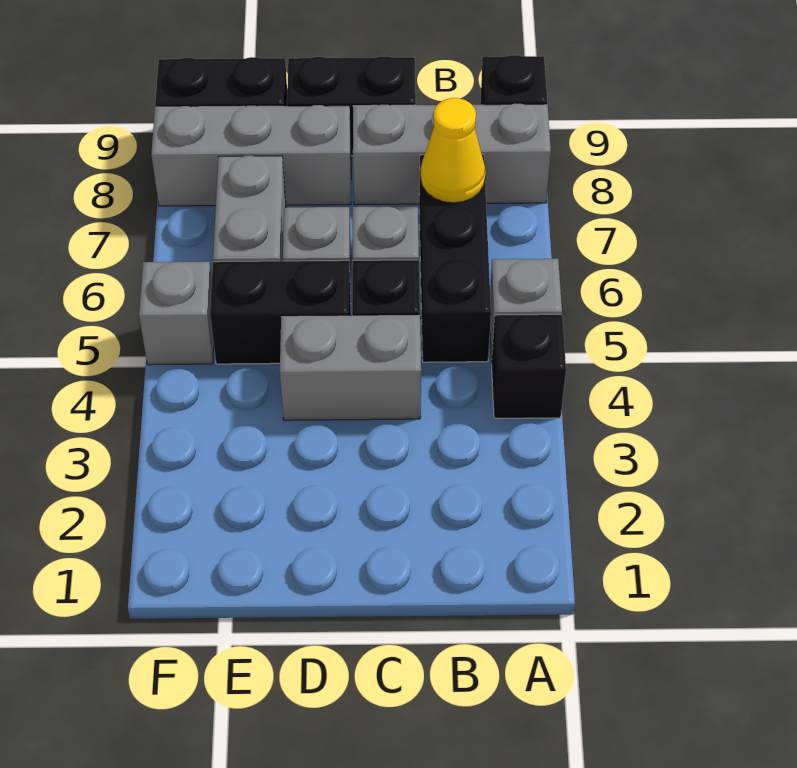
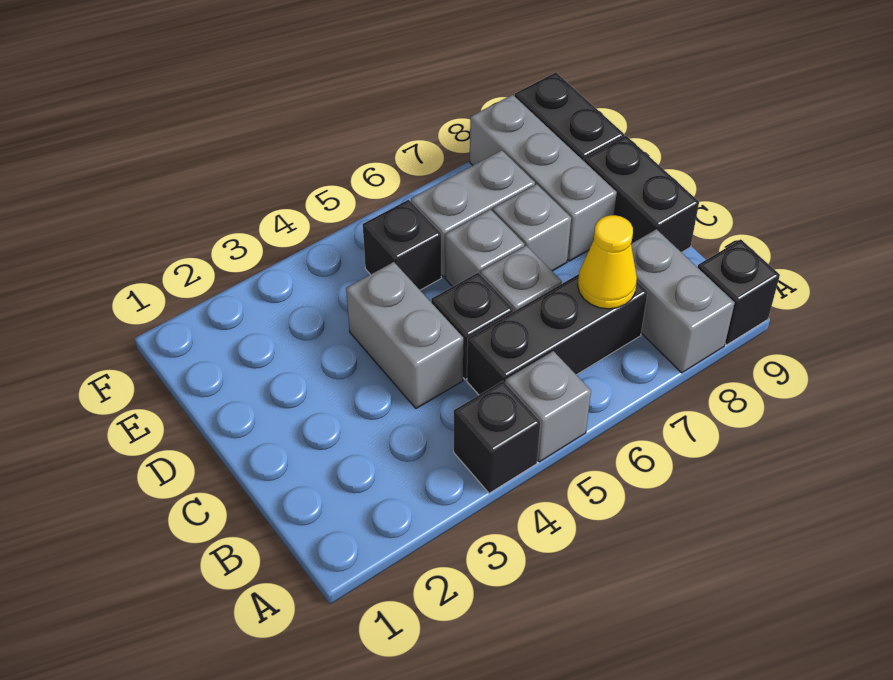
grey 1x3 brick [353,104,551,205] -> grey 1x2 brick [631,229,735,373]
black 1x2 brick [210,260,351,364] -> black 1x1 brick [363,200,441,290]
grey 1x1 brick [139,262,214,365] -> grey 1x1 brick moved to [493,184,571,271]

